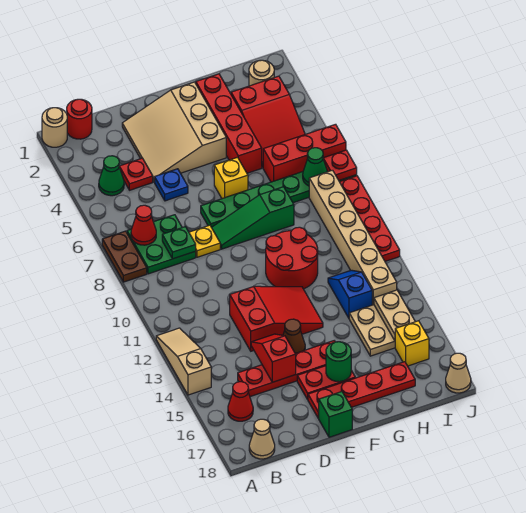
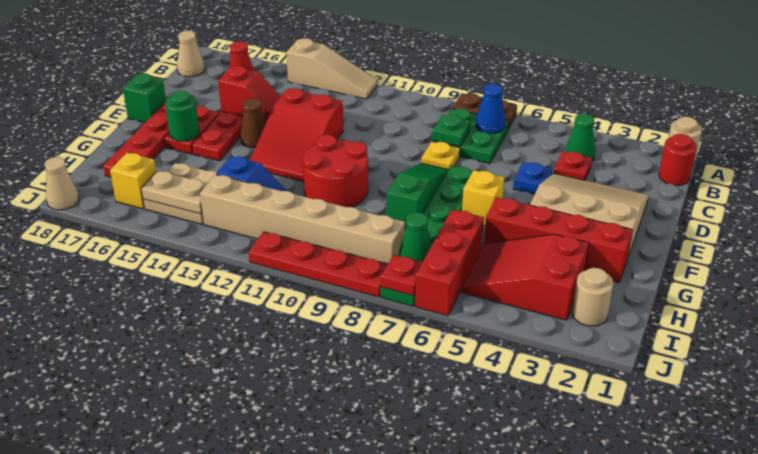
red 1x1 cone [131,205,156,245] -> blue 1x1 cone [476,84,505,134]

